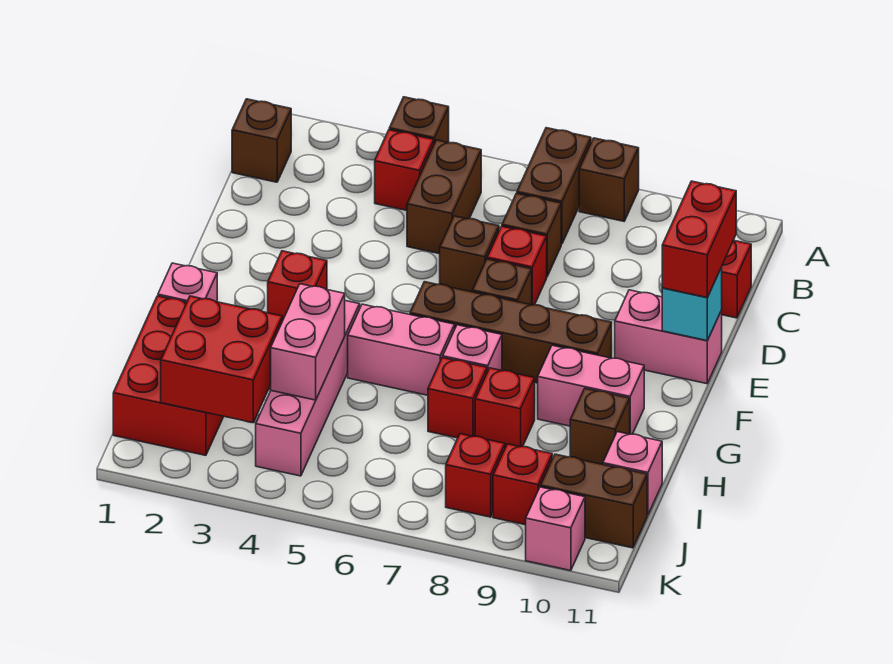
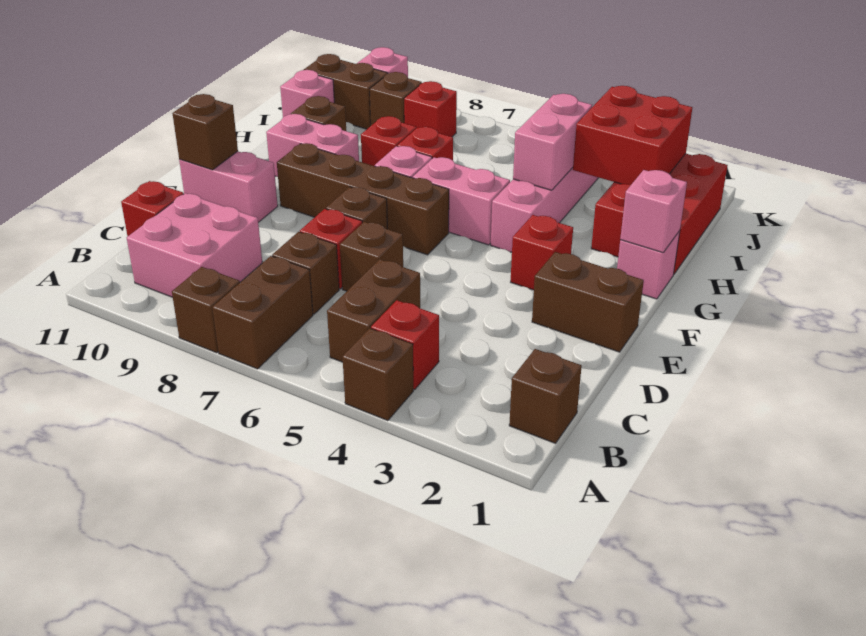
none -> pink 2x2 brick [127,193,262,297]
red 1x2 brick [662,181,736,297] -> none
none -> brown 1x2 brick [532,252,644,352]
cyan 1x1 brick [662,267,722,341] -> brown 1x1 brick [172,94,238,170]
none -> pink 1x1 brick [620,170,687,253]
red 1x1 brick [493,444,552,525] -> brown 1x1 brick [370,72,422,125]

